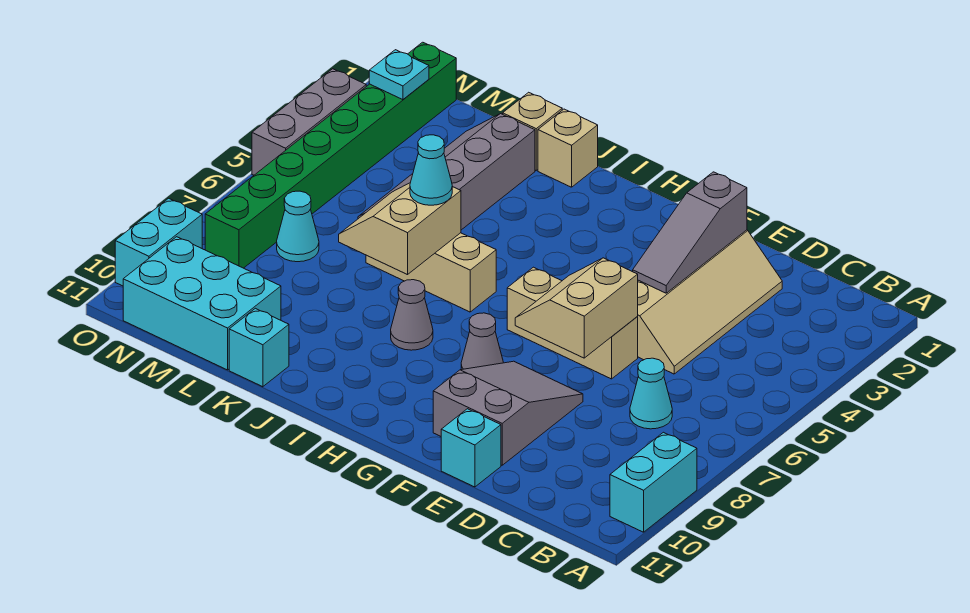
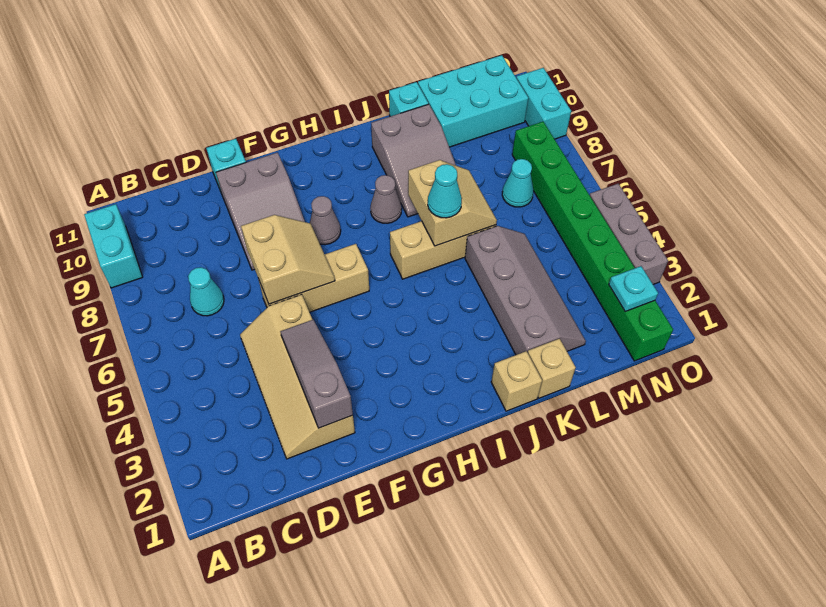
none -> grey 2x3 slope [371,104,456,217]

